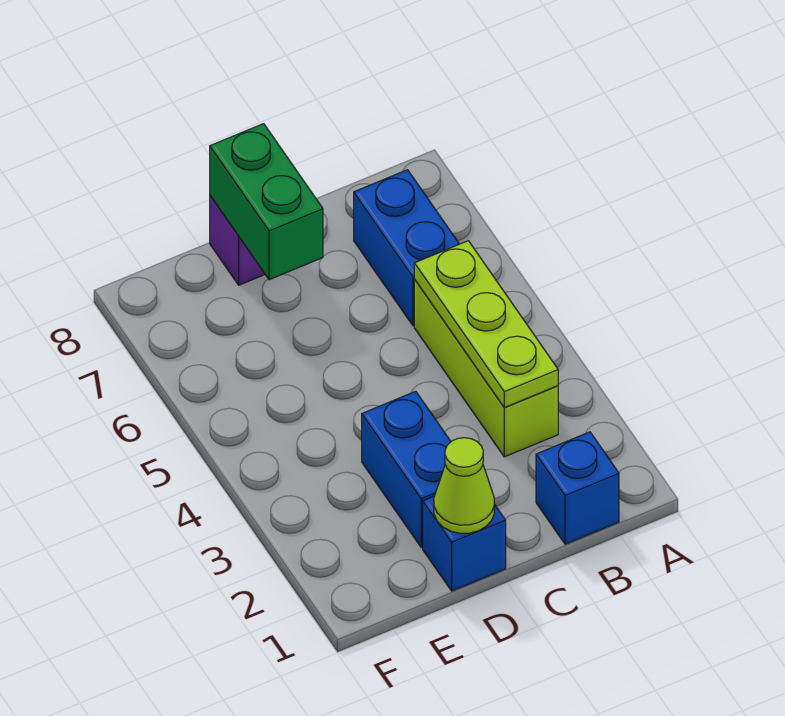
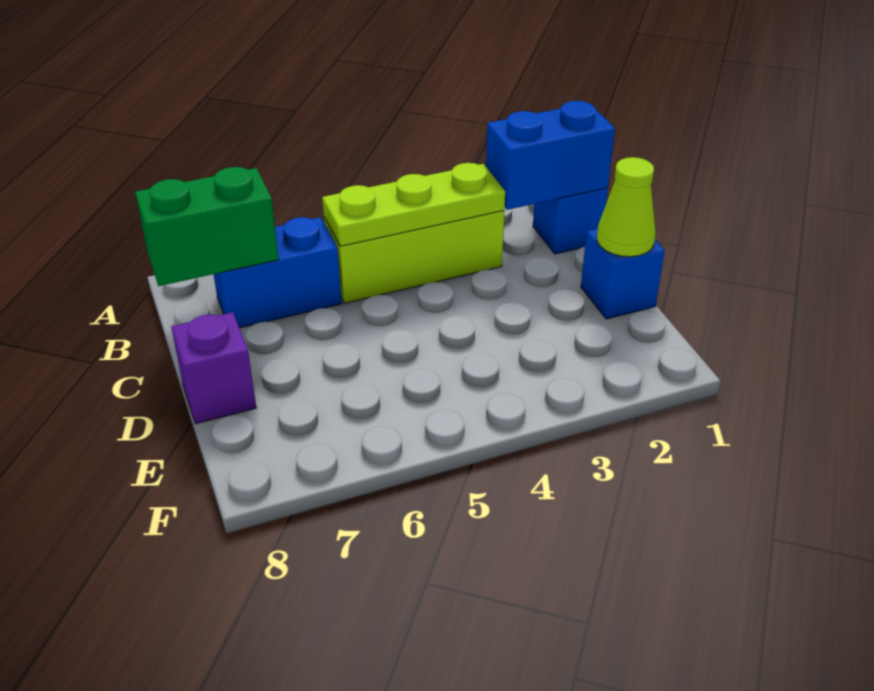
blue 1x2 brick [362,391,451,547] -> blue 1x2 brick moved to [486,101,615,210]
green 1x2 brick [210,124,323,280] -> green 1x2 brick moved to [135,167,279,286]

